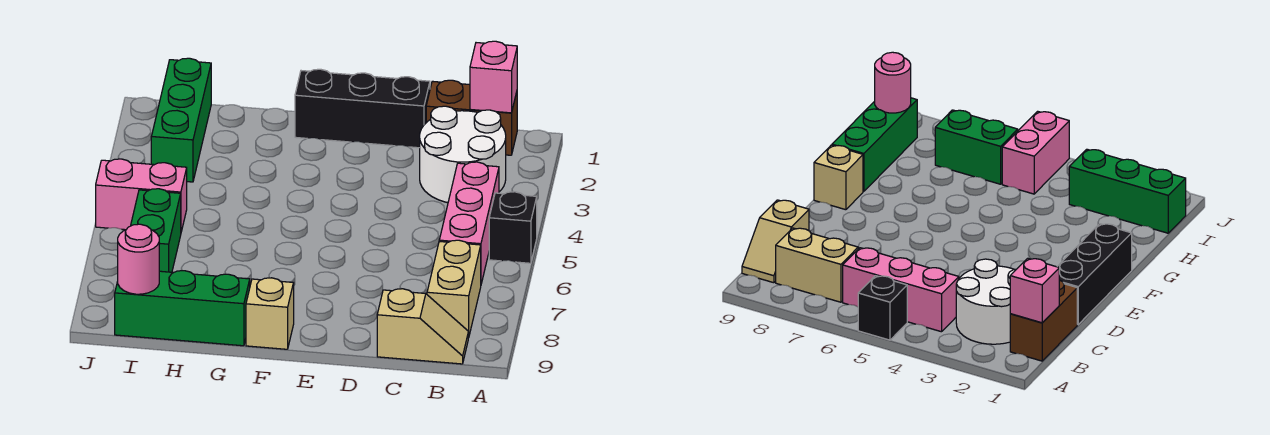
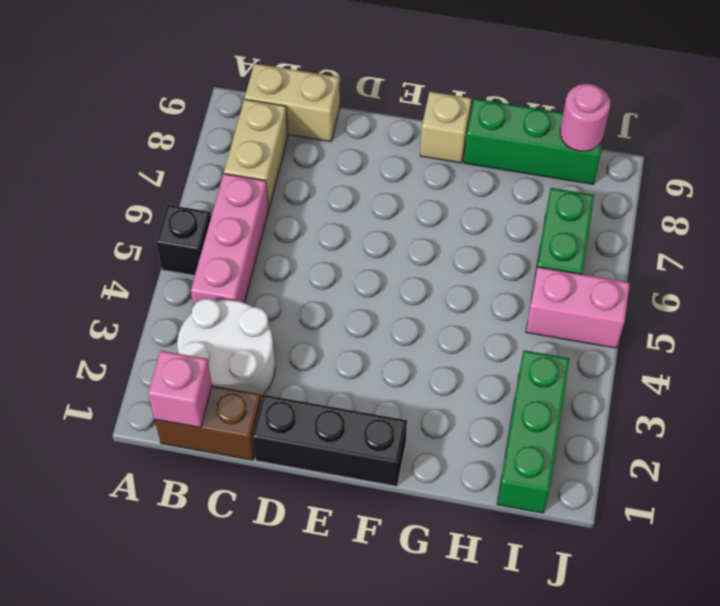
tan 1x2 slope [377,289,468,364] -> tan 1x2 brick [245,64,340,142]

